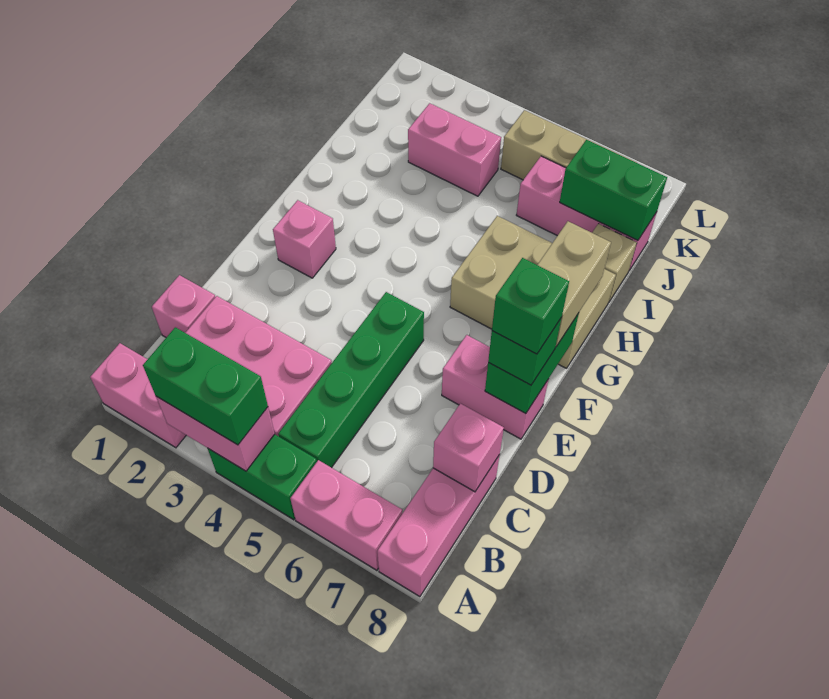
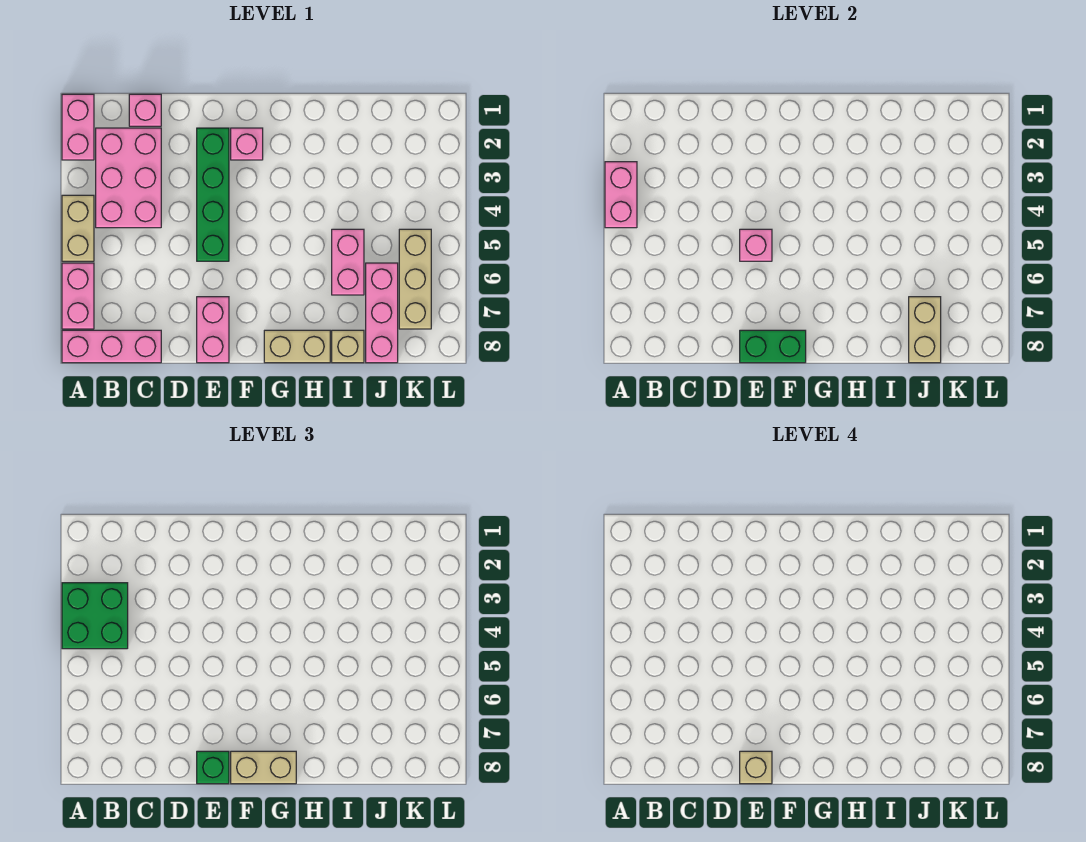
green 1x2 brick [143,327,268,445] -> green 2x2 brick [62,583,128,649]
green 1x2 brick [208,434,317,520] -> tan 1x2 brick [62,195,94,261]
green 1x4 brick [278,292,424,468] -> green 1x4 brick turned to [197,128,229,261]
pink 1x1 brick [433,404,504,492] -> pink 1x1 brick moved to [740,229,772,261]
green 1x1 brick [492,258,569,354] -> tan 1x1 brick [740,751,772,784]
tan 2x3 brick [450,216,616,368] -> tan 1x2 brick [264,330,330,363]
pink 1x2 brick [408,103,501,196] -> pink 1x2 brick moved to [332,229,364,295]
green 1x2 brick [560,140,667,240] -> tan 1x2 brick [909,297,941,363]

